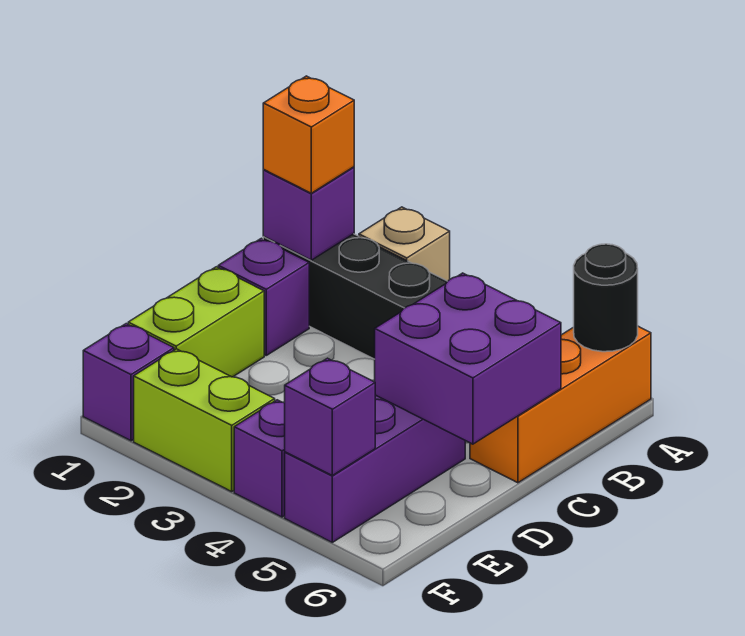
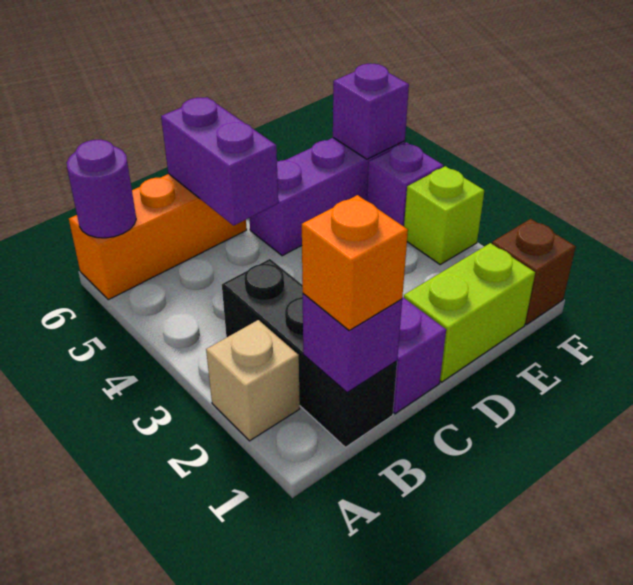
black 1x1 round brick [574,244,638,352] -> purple 1x1 round brick [67,140,136,238]
purple 2x2 brick [375,273,561,444] -> purple 1x2 brick [161,97,278,226]
purple 1x1 brick [83,324,174,441] -> brown 1x1 brick [492,219,576,325]
lime 1x2 brick [134,349,275,492] -> lime 1x1 brick [404,166,484,264]

